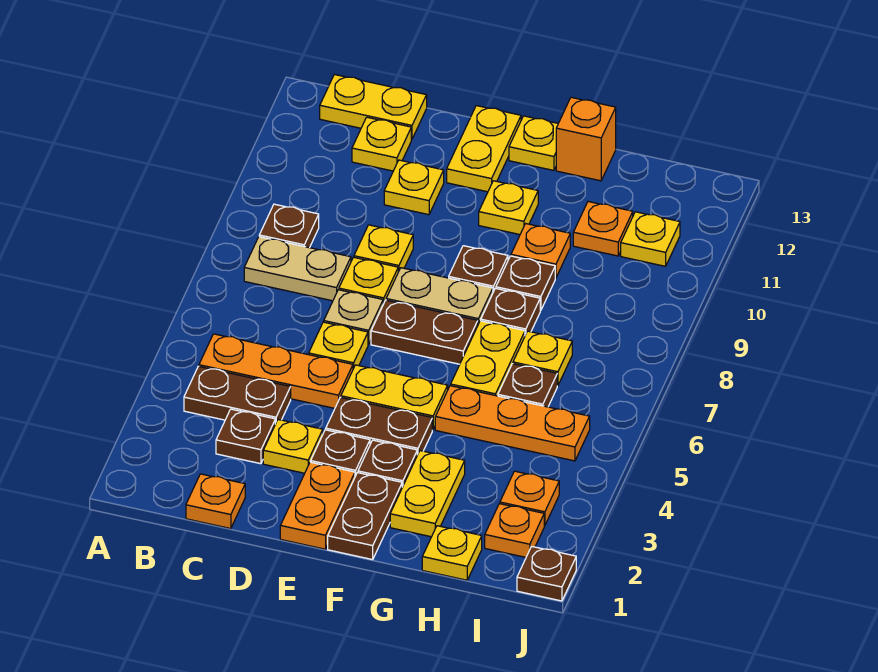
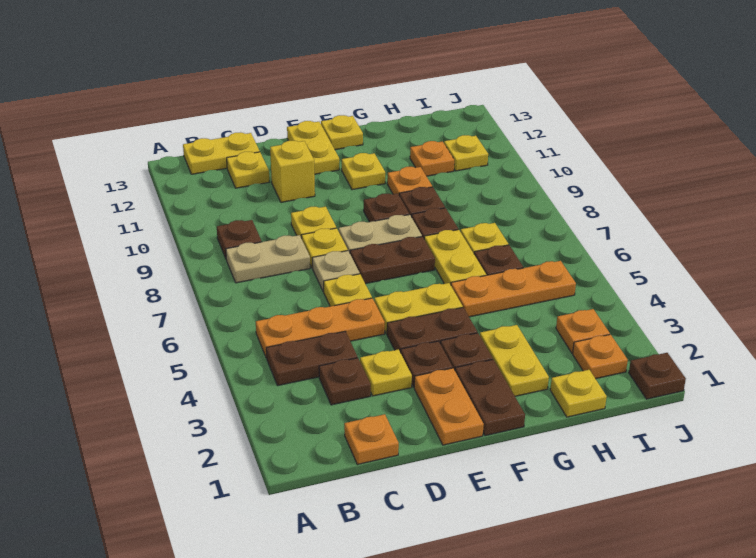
yellow 1x1 plate [384,160,444,215] -> yellow 1x1 brick [270,141,315,202]
orange 1x1 brick [556,97,616,181] -> none

